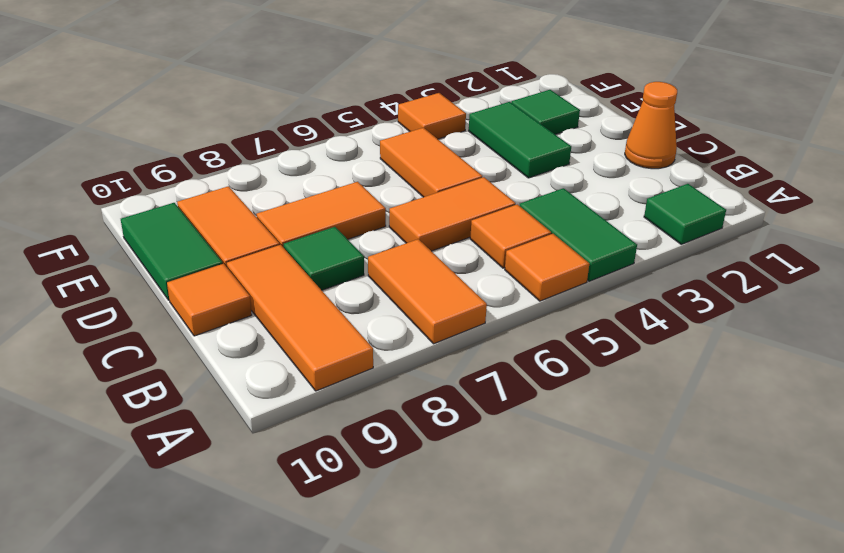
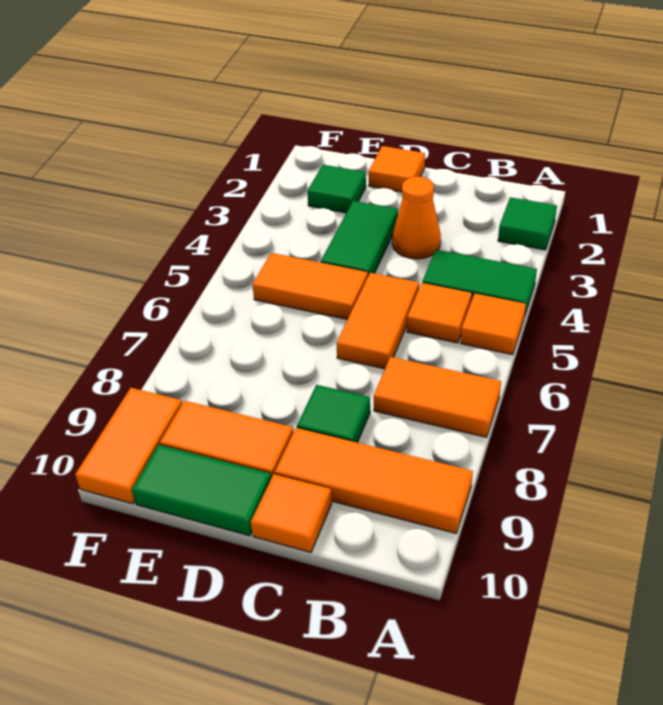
orange 1x1 cone [625,82,677,169] -> orange 1x1 cone moved to [392,177,441,259]
green 1x2 tile [469,102,571,178] -> green 1x2 tile turned to [321,201,398,276]
orange 1x2 tile [256,182,386,248] -> orange 1x2 tile moved to [75,388,182,504]
orange 1x1 tile [398,93,466,139] -> orange 1x1 tile moved to [369,146,425,192]

